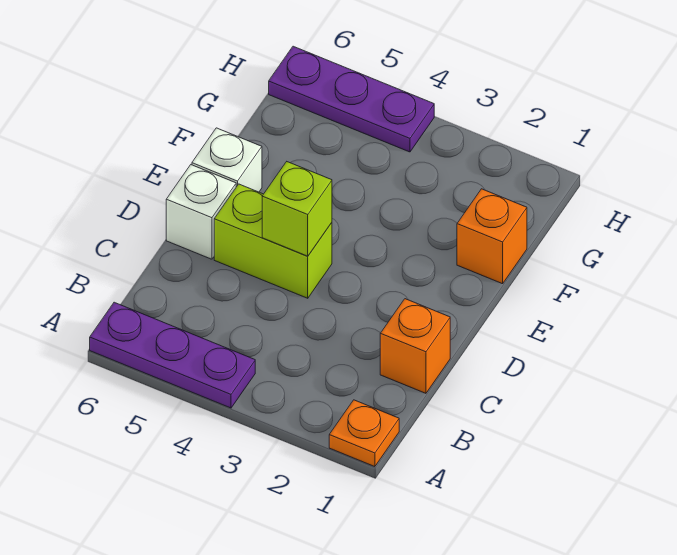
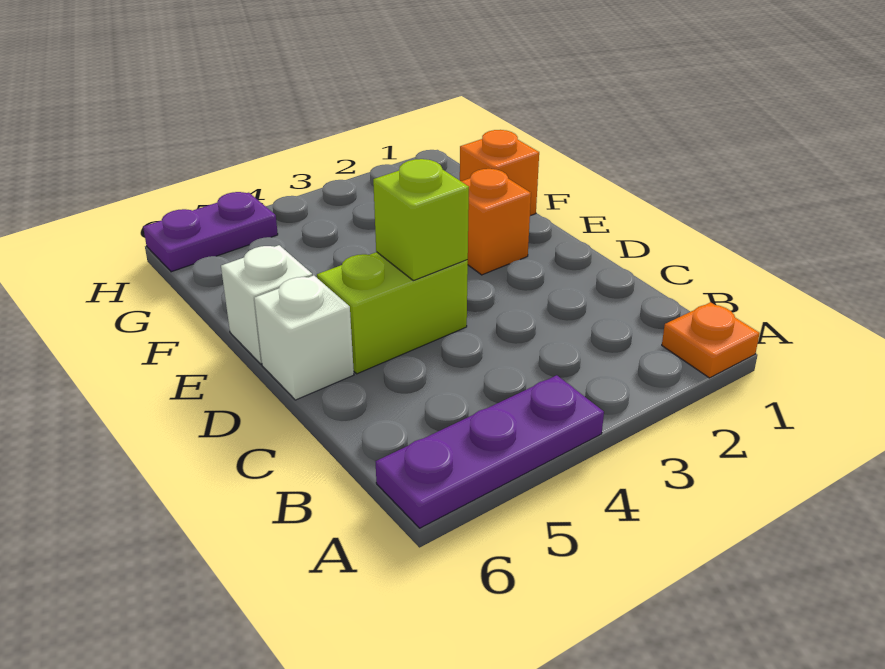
orange 1x1 brick [380,299,450,393] -> orange 1x1 brick moved to [461,169,531,275]
purple 1x3 plate [269,46,434,152] -> purple 1x2 plate [143,192,278,272]

